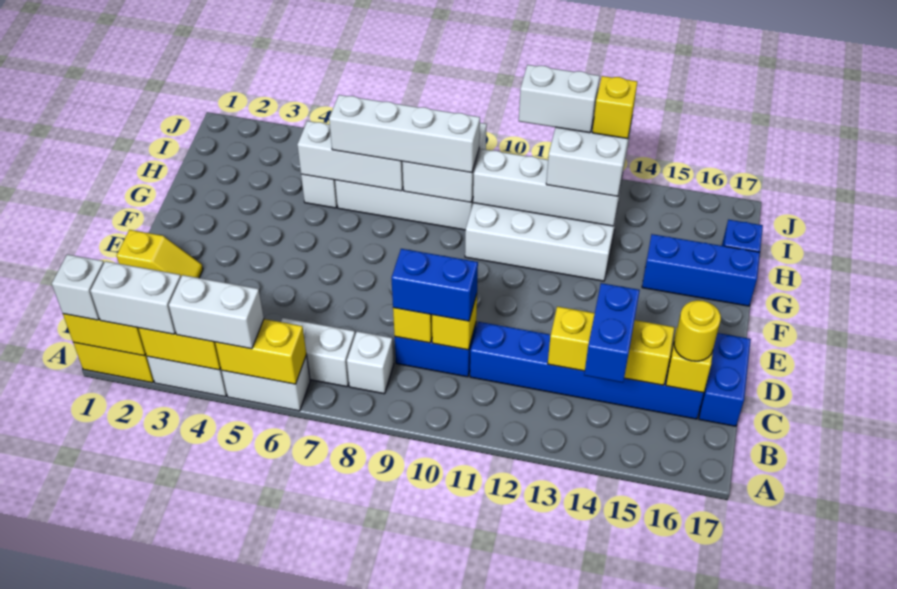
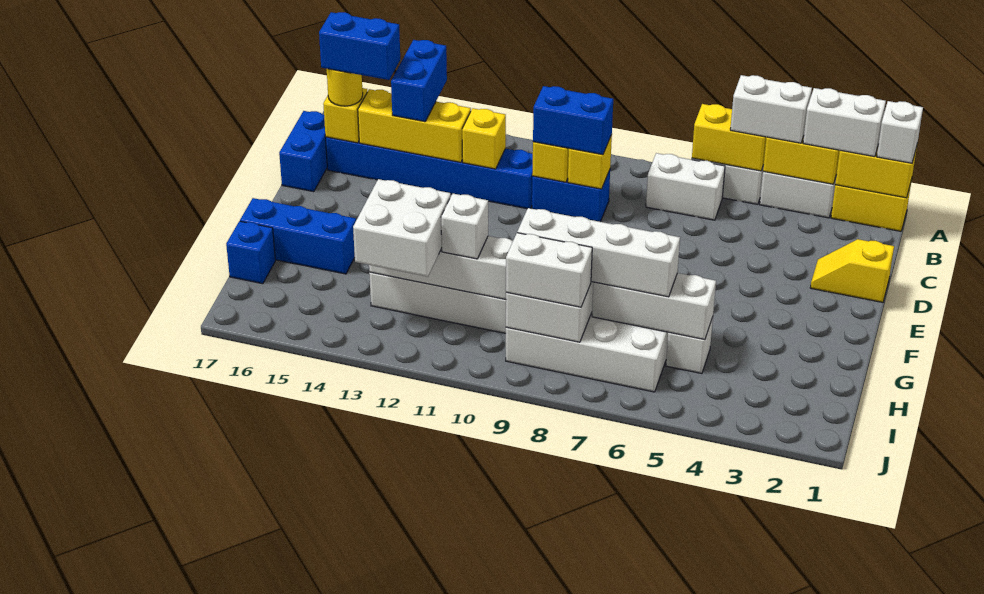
white 1x1 brick [347,331,394,394] -> white 1x1 brick moved to [441,194,488,259]
none -> blue 1x2 brick [319,12,400,80]
white 1x2 brick [519,65,600,133] -> white 1x2 brick moved to [506,233,592,307]
yellow 1x1 brick [592,76,637,139] -> yellow 1x1 brick moved to [462,108,506,169]

